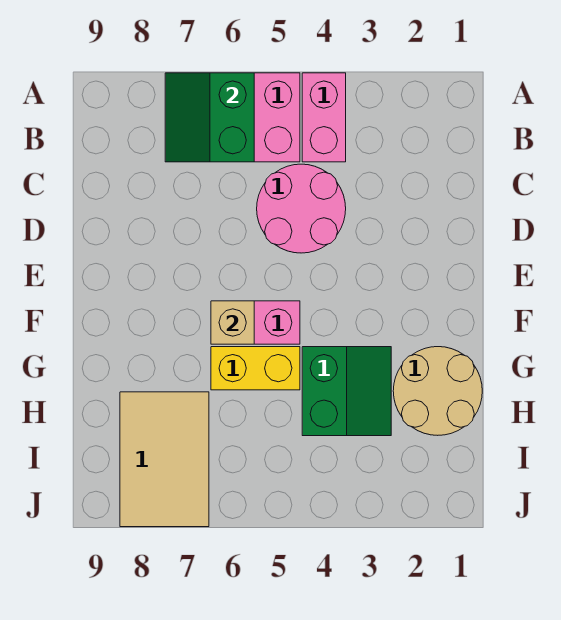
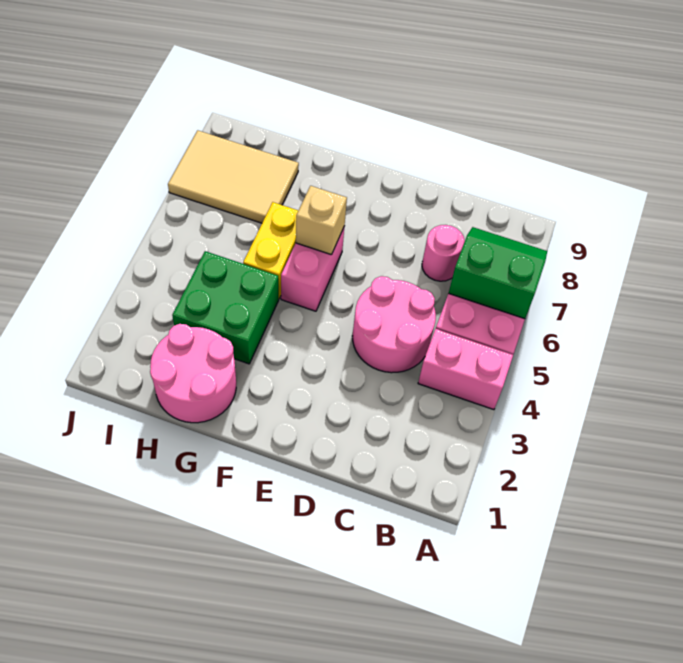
none -> pink 1x1 round brick [422,225,465,281]
tan 2x2 round brick [393,347,482,435] -> pink 2x2 round brick [150,324,236,423]
green 2x2 slope [302,347,391,436] -> green 2x2 brick [172,251,279,364]

